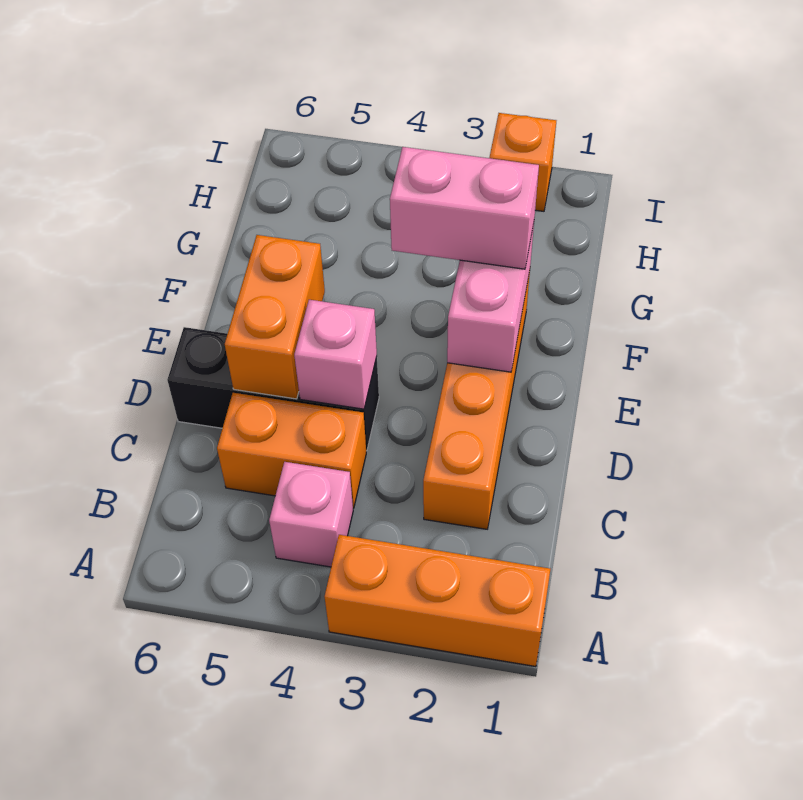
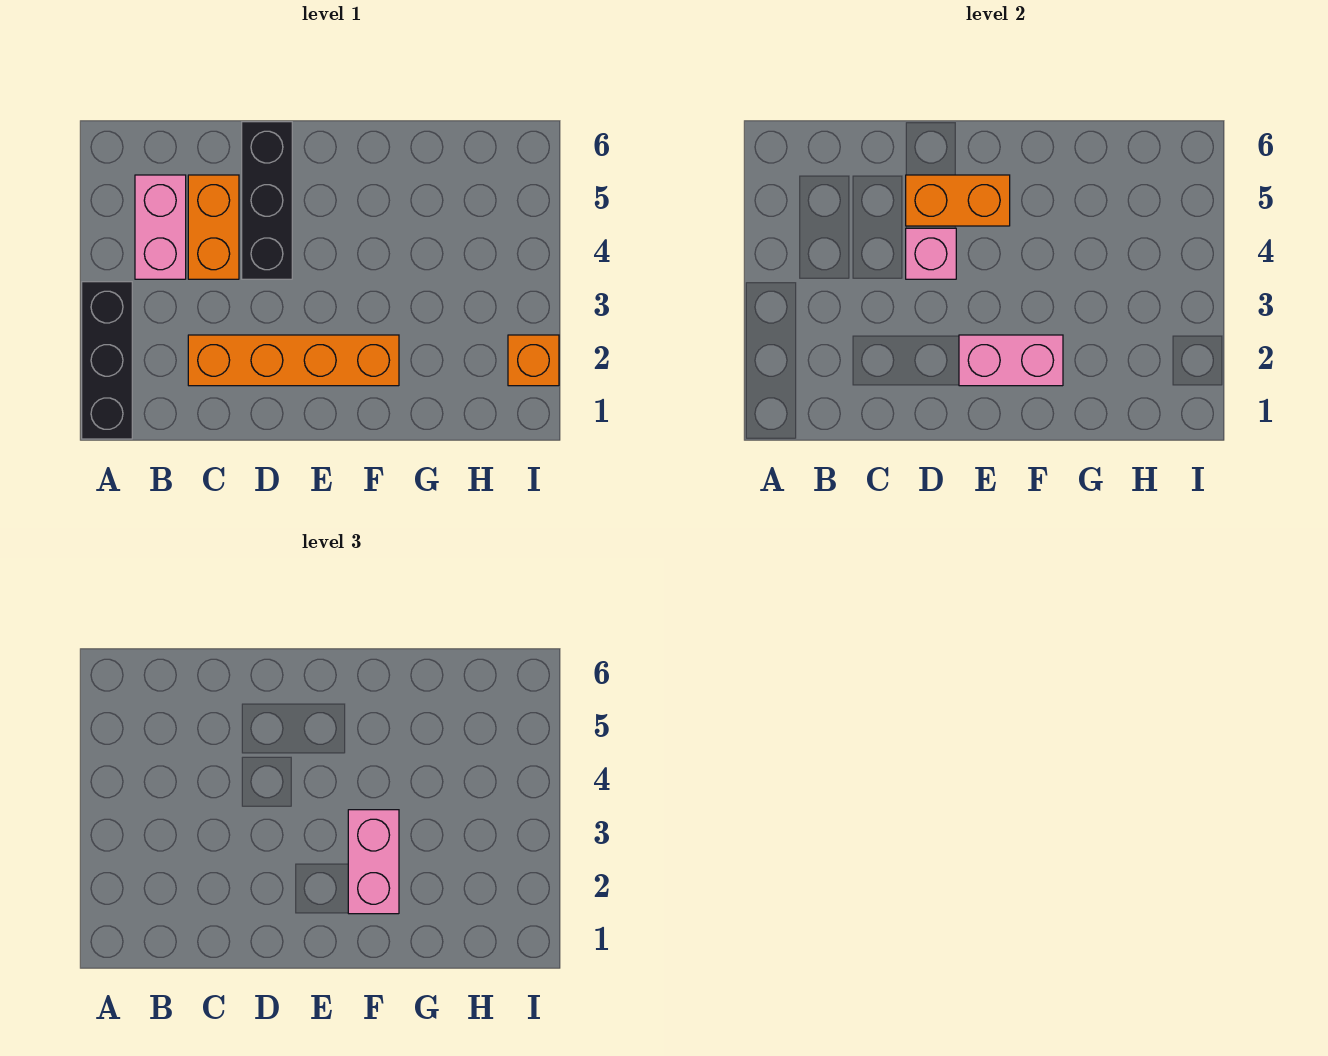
orange 1x3 brick [324,535,550,667] -> black 1x3 brick [82,282,132,439]
pink 1x1 brick [269,462,353,567] -> pink 1x2 brick [135,175,186,279]

